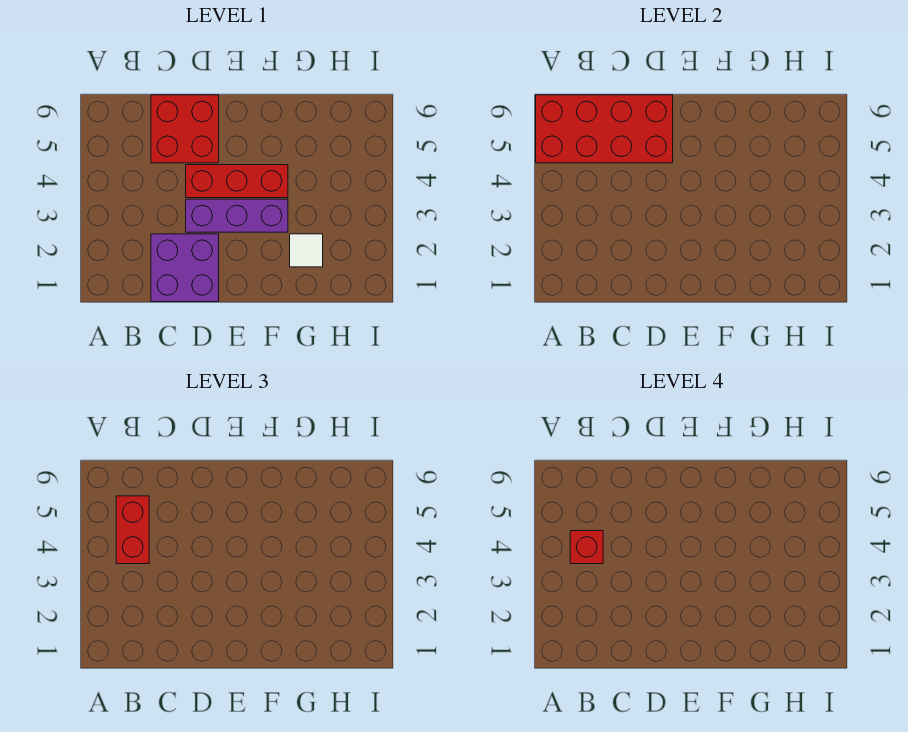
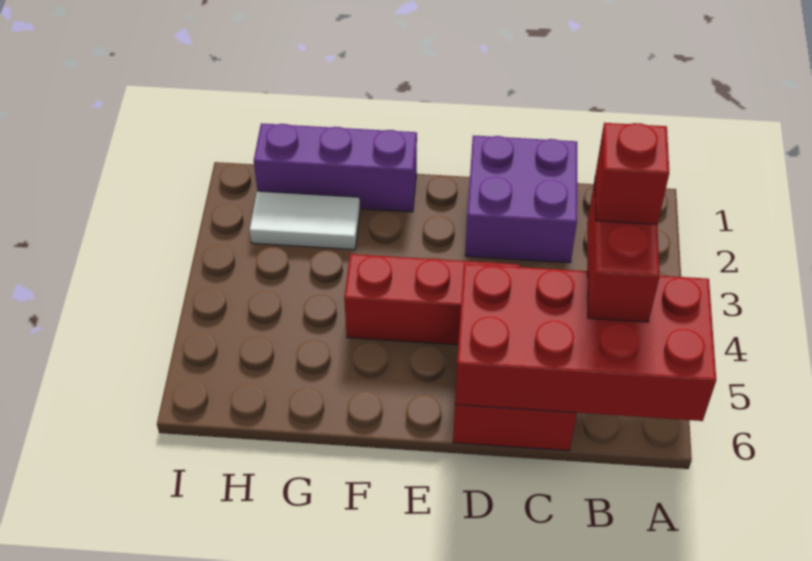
purple 1x3 brick [186,199,288,232] -> purple 1x3 brick moved to [254,123,417,212]
white 1x1 tile [290,234,323,267] -> white 1x2 tile [250,191,360,250]

